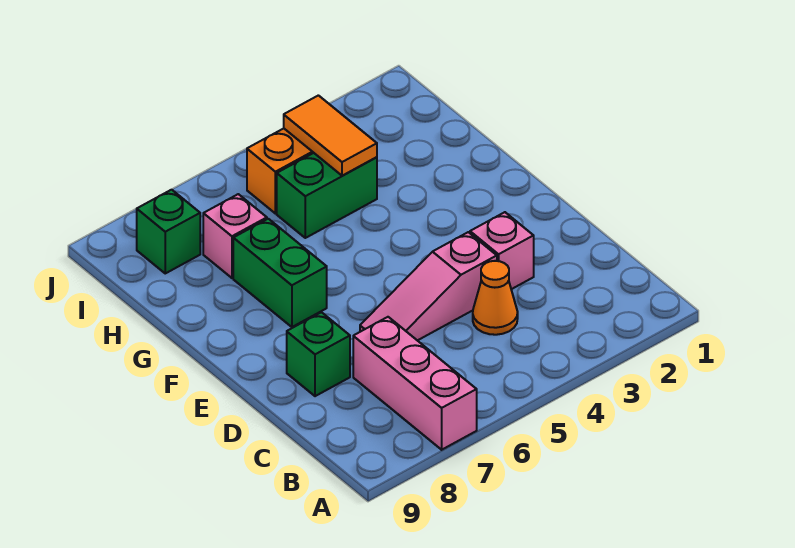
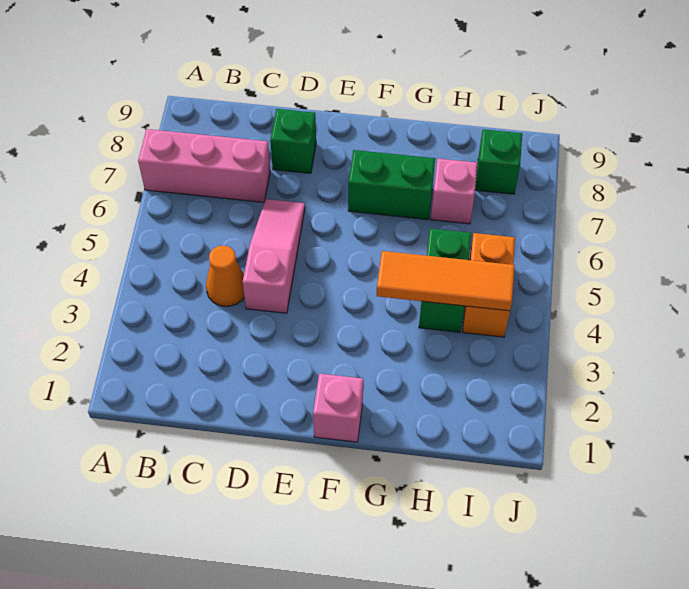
pink 1x1 brick [470,212,534,289] -> pink 1x1 brick moved to [313,374,363,442]
orange 1x2 tile [284,95,377,176] -> orange 1x3 tile [377,251,515,311]

